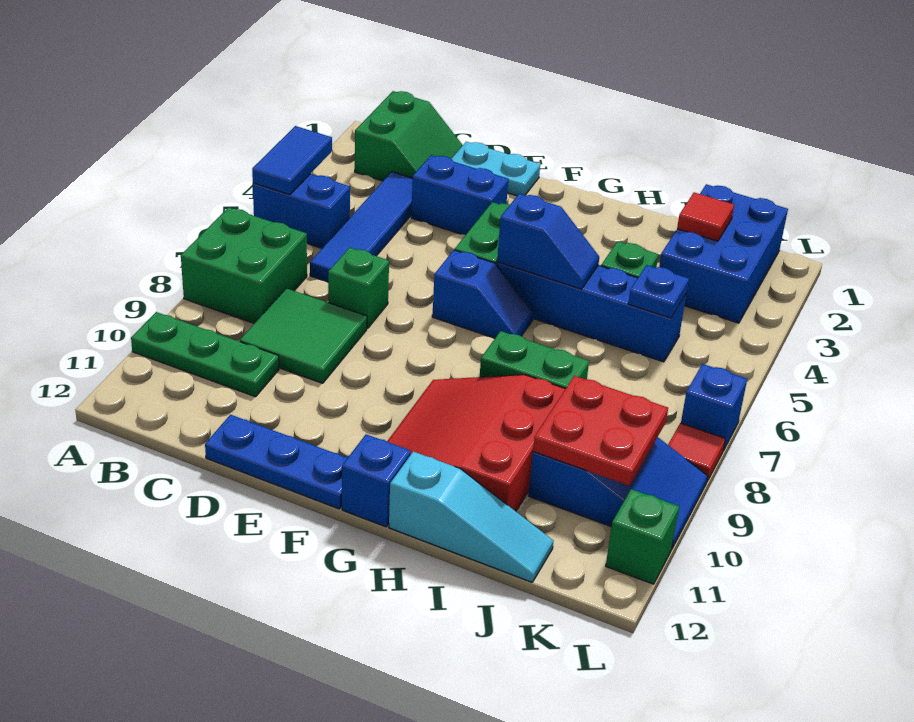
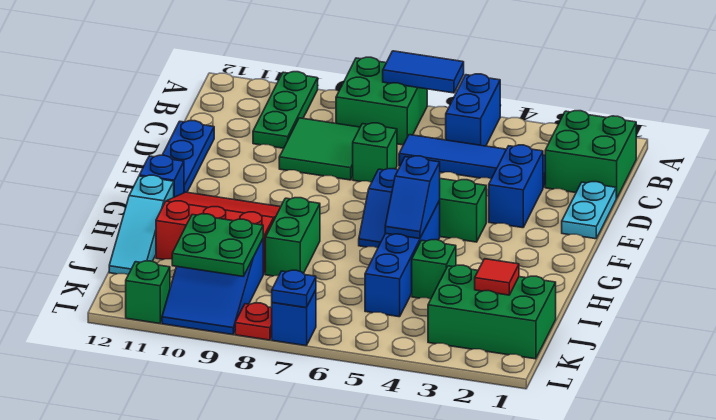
blue 1x2 tile [252,126,332,195] -> blue 1x2 tile moved to [383,51,464,93]
green 2x2 slope [355,91,463,181] -> green 2x2 brick [545,111,636,198]
blue 2x3 brick [659,184,788,323] -> green 2x3 brick [428,265,556,359]
blue 1x1 plate [628,265,689,318] -> blue 1x1 plate moved to [272,270,316,308]
red 2x2 plate [533,376,668,486] -> green 2x2 plate [172,214,263,276]
red 1x1 tile [668,423,725,481] -> red 1x1 plate [235,303,272,340]

